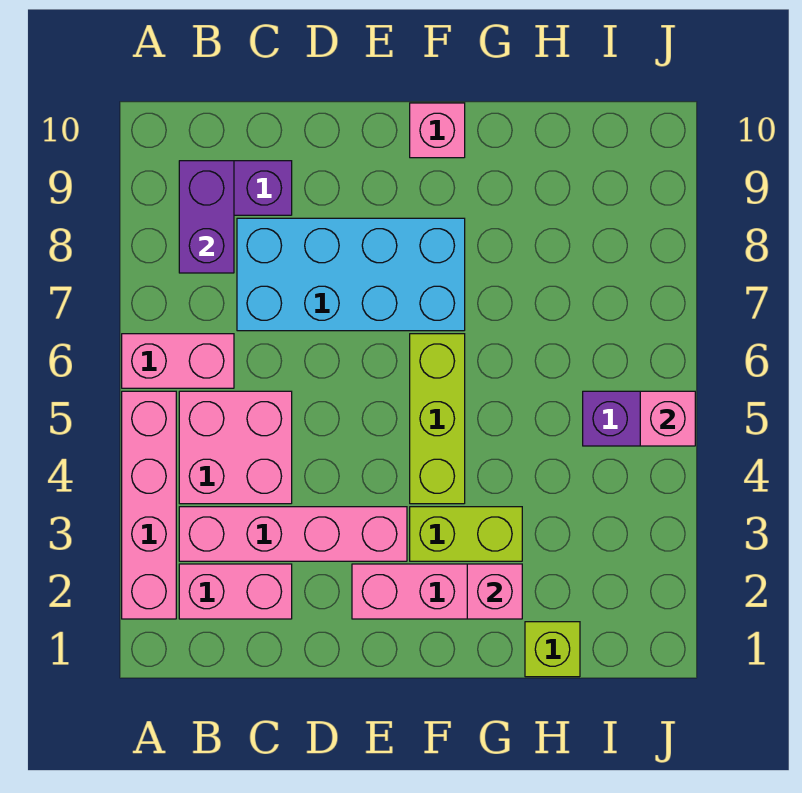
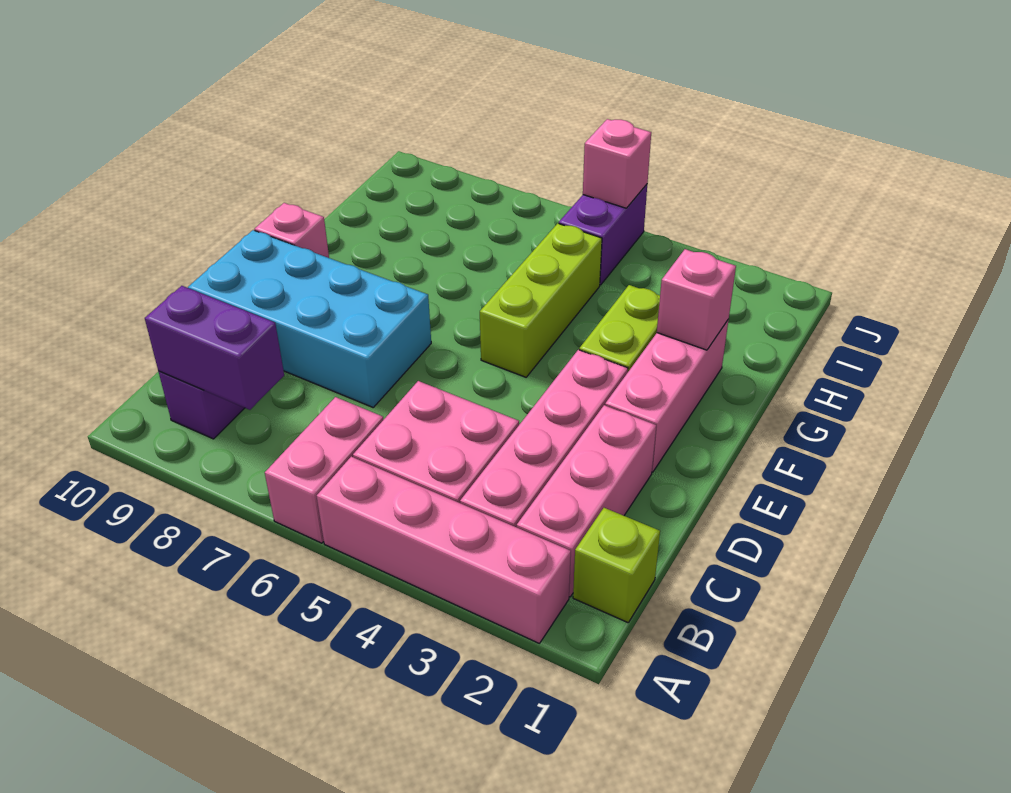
pink 1x2 brick [179,564,292,619] -> pink 1x3 brick [517,405,656,597]
cyan 2x4 brick [237,218,465,331] -> cyan 2x4 brick turned to [188,230,431,407]
lime 1x3 brick [410,334,465,504] -> lime 1x3 brick turned to [480,223,602,377]
lime 1x1 brick [525,622,580,677] -> lime 1x1 brick moved to [573,508,660,623]

